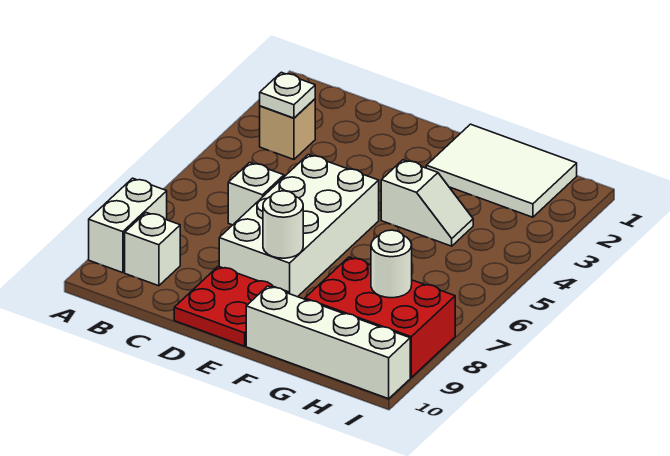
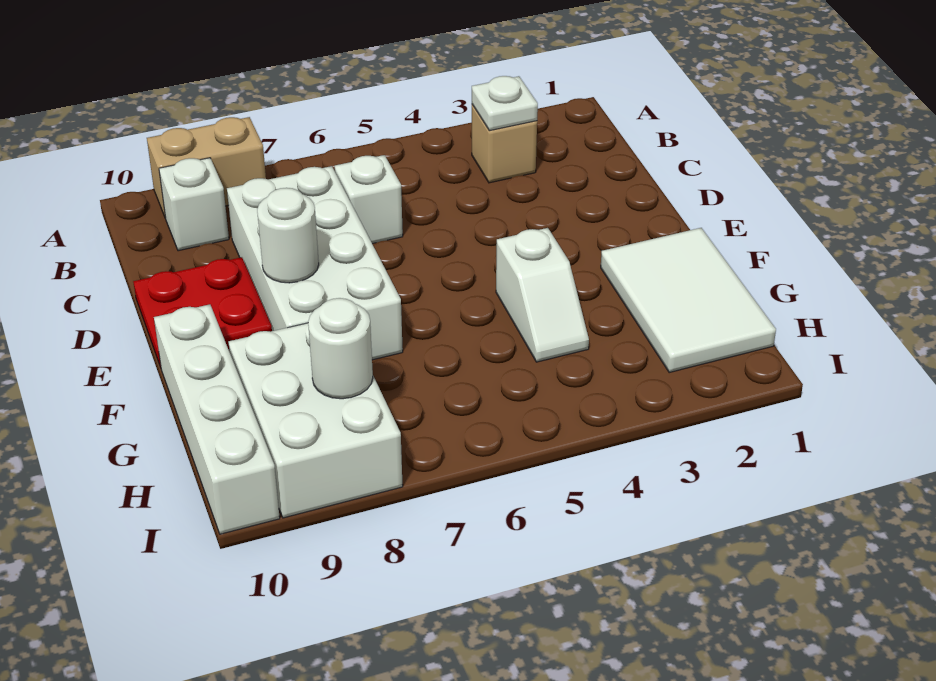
white 1x2 brick [89,178,167,273] -> tan 1x2 brick [147,117,266,218]
white 2x4 brick [219,155,379,297] -> white 2x4 brick turned to [227,166,403,360]
red 2x3 brick [305,257,455,378] -> white 2x3 brick [229,323,403,518]

